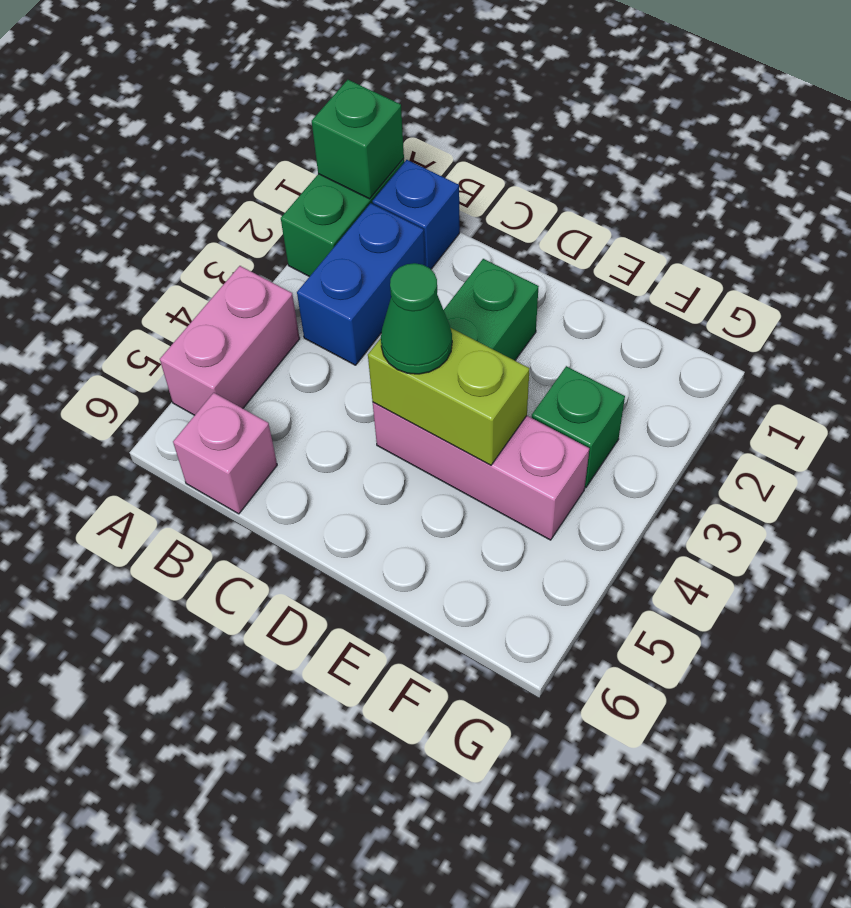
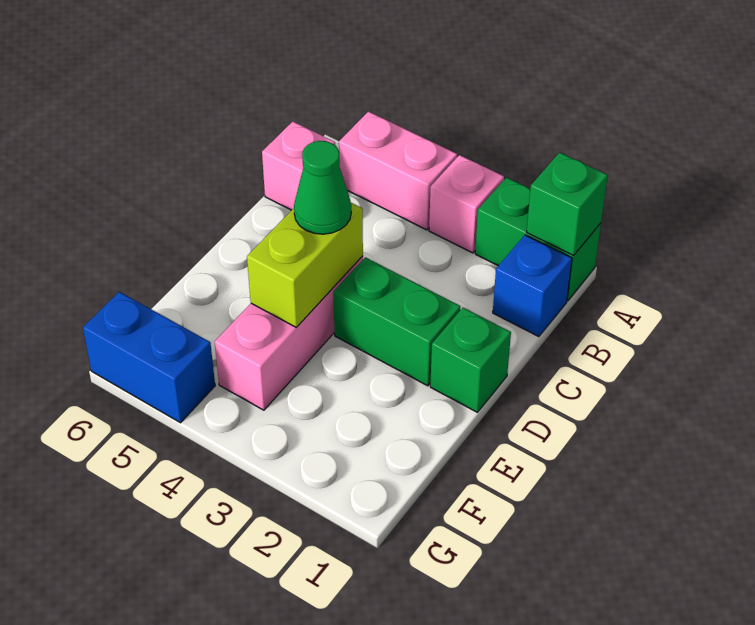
none -> pink 1x1 brick [429,155,504,253]
blue 1x2 brick [297,203,425,365] -> blue 1x2 brick moved to [83,292,215,423]
green 1x1 brick [532,366,625,488] -> green 1x1 brick moved to [430,308,511,412]

